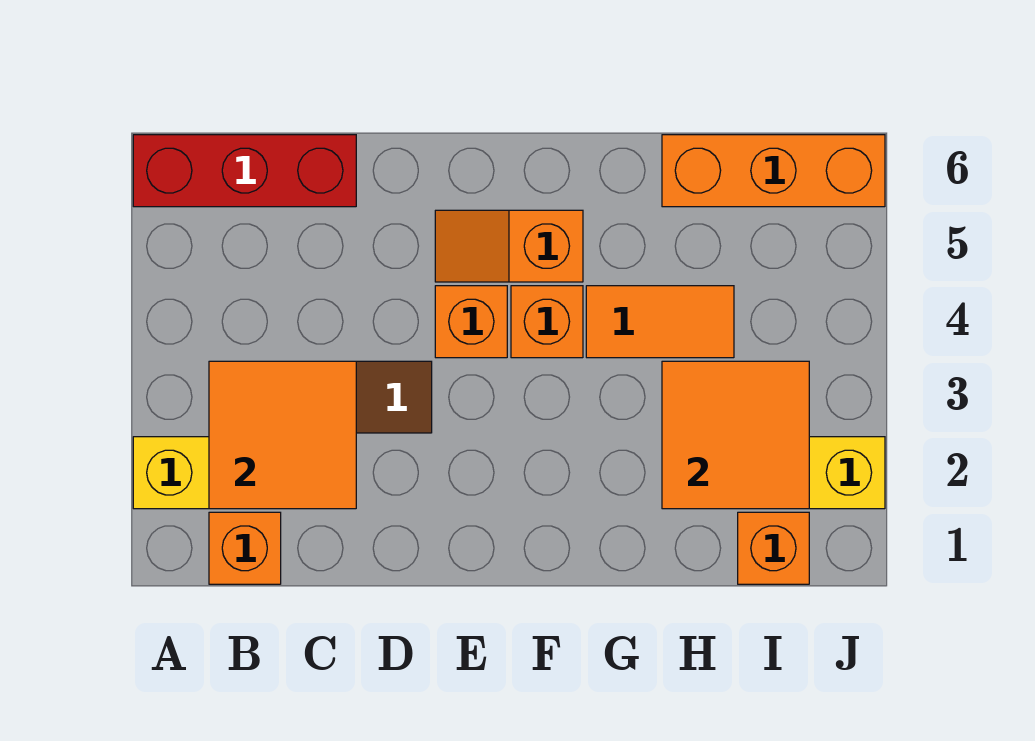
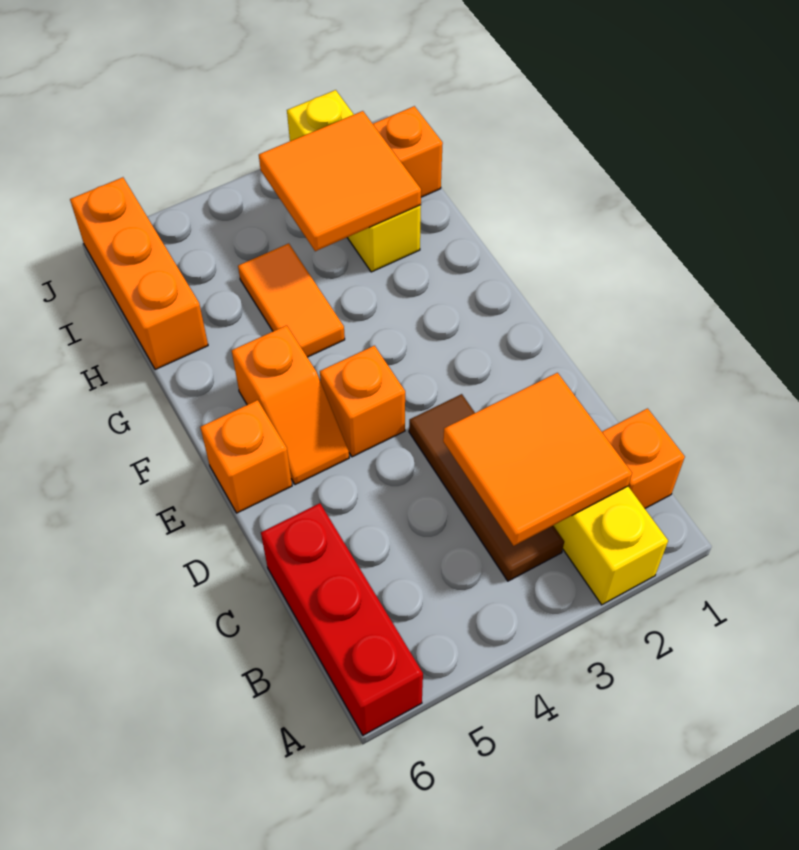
orange 1x1 brick [511,286,583,358] -> orange 1x1 brick moved to [200,400,292,513]

